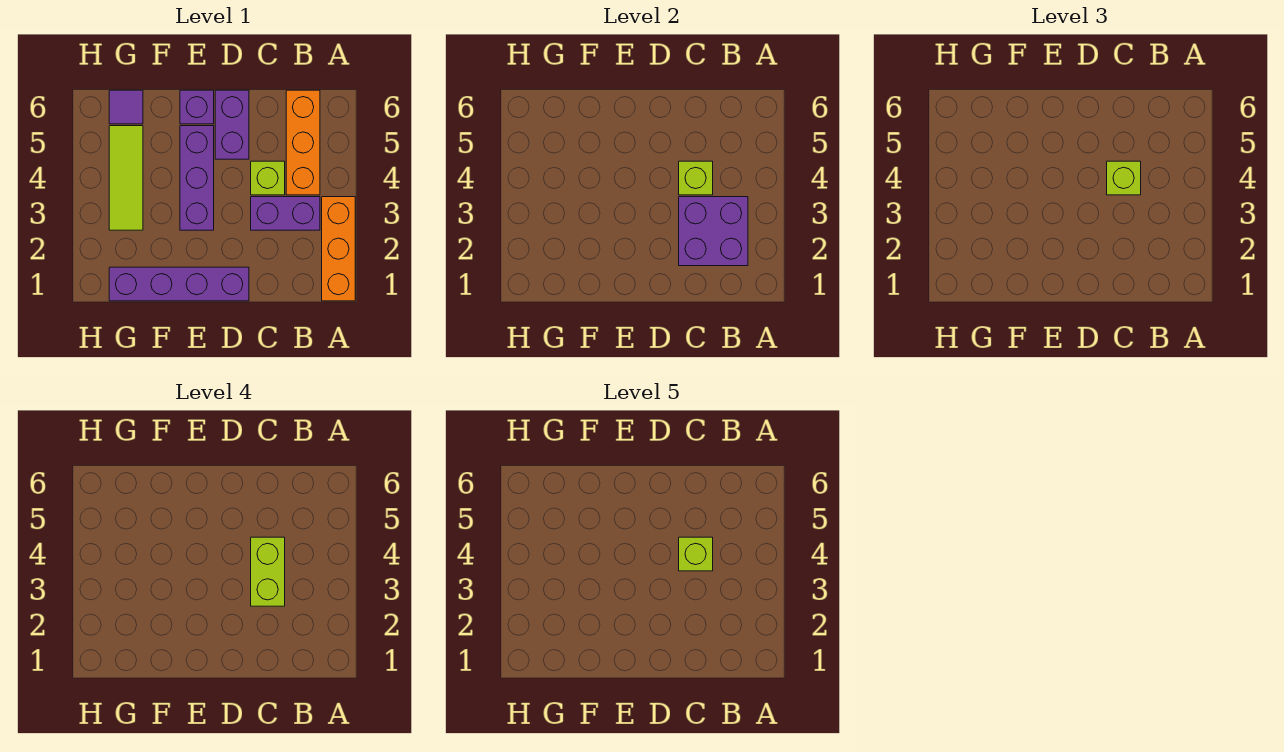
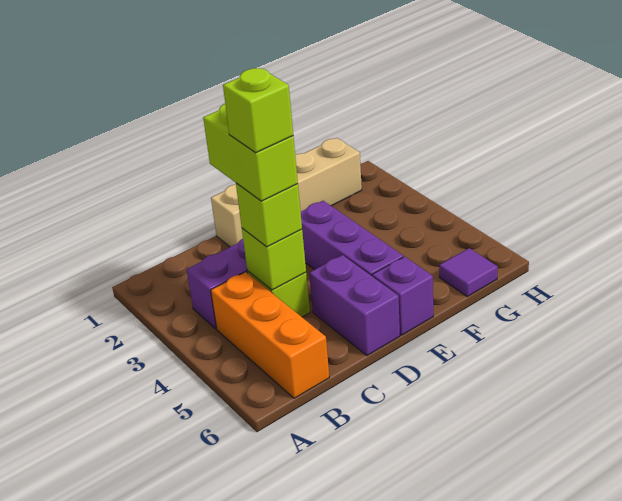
orange 1x3 brick [322,197,355,301] -> none
purple 2x2 brick [679,197,748,266] -> none
purple 1x4 brick [109,267,249,301] -> tan 1x4 brick [211,138,362,247]
lime 1x3 tile [109,126,143,230] -> none

